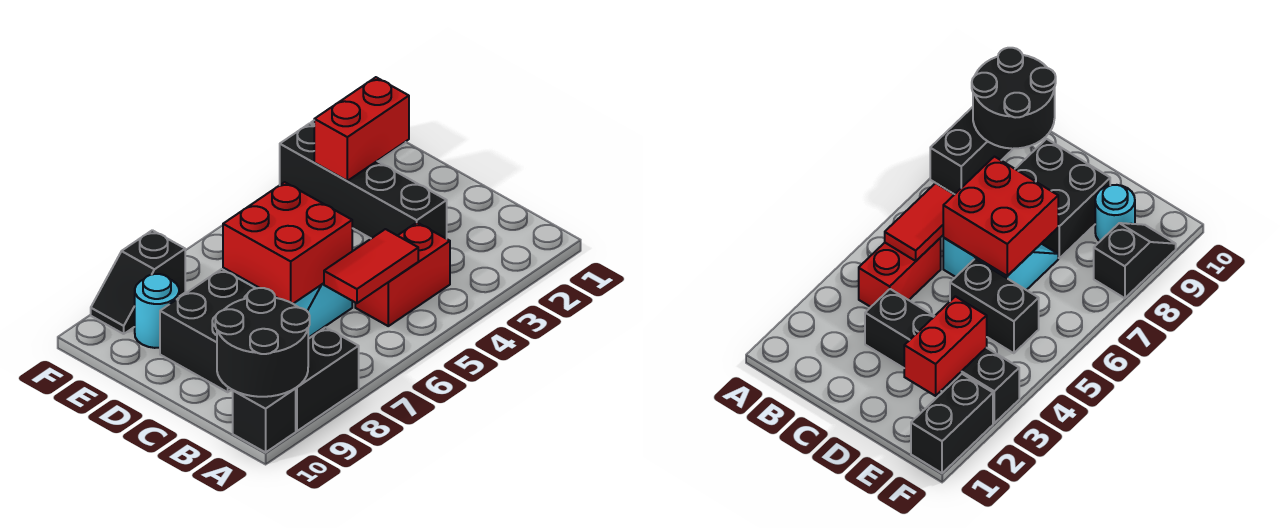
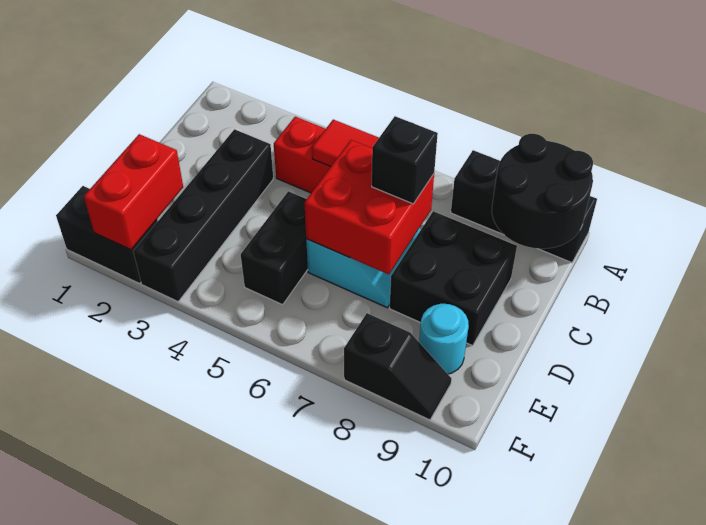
none -> black 1x1 brick [372,116,438,204]
red 1x2 brick [314,77,409,181] -> red 1x2 brick turned to [84,134,183,250]

